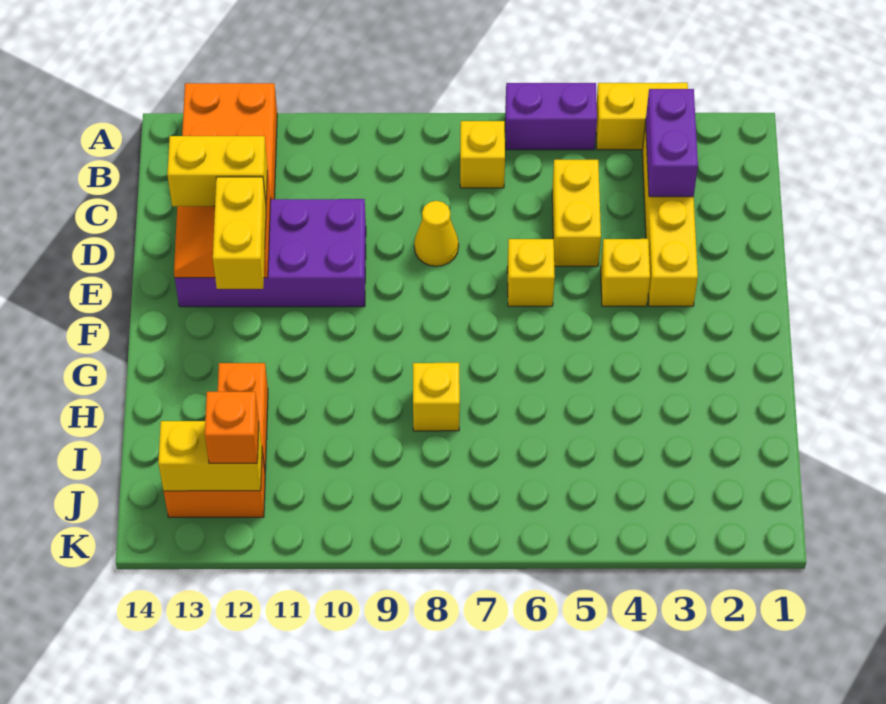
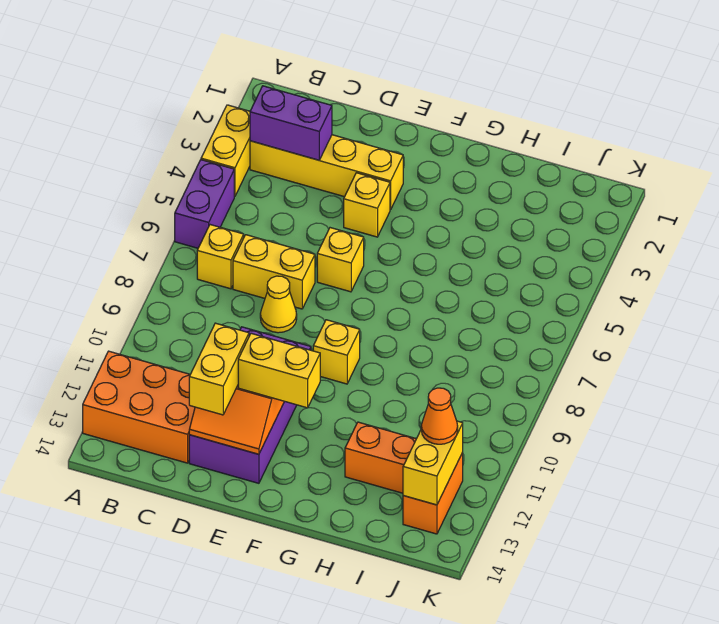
yellow 1x2 brick [552,160,601,266] -> yellow 1x2 brick moved to [233,235,315,309]
yellow 1x1 brick [413,363,460,431] -> yellow 1x1 brick moved to [313,320,360,384]
orange 1x1 brick [205,392,259,463] -> orange 1x1 cone [421,388,458,444]

